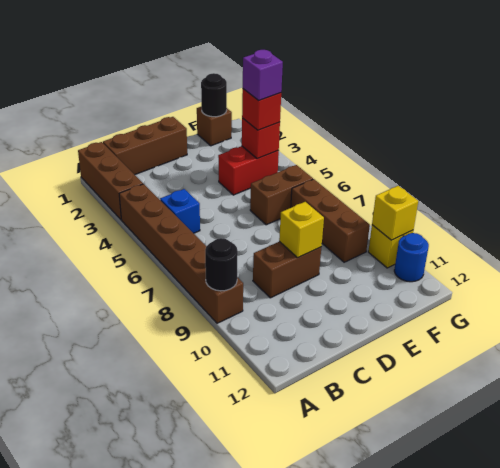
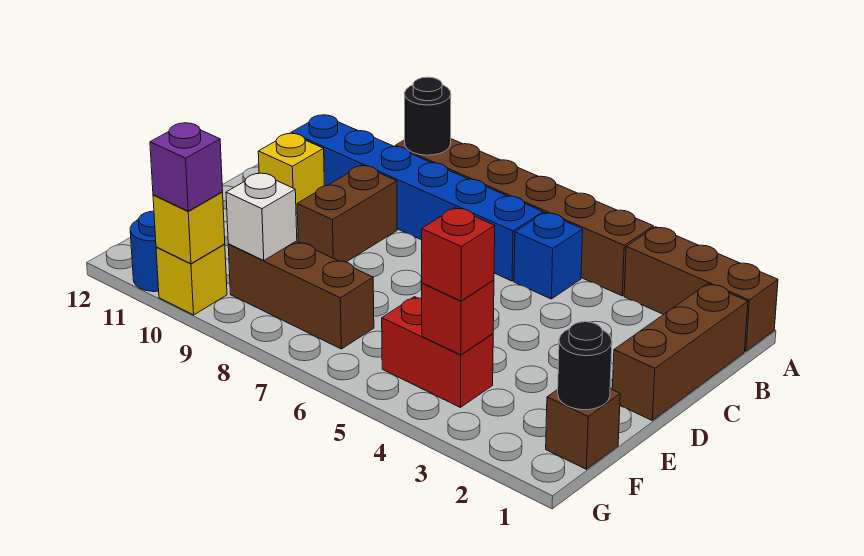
none -> blue 1x6 brick [291,115,543,281]
yellow 1x1 brick [279,202,324,258] -> yellow 1x1 brick moved to [258,133,324,214]
red 1x2 brick [218,146,279,195] -> red 1x2 brick turned to [382,297,493,407]
brown 1x2 brick [250,165,313,225] -> none
purple 1x1 brick [243,50,283,101] -> purple 1x1 brick moved to [150,123,223,211]
none -> white 1x1 brick [226,173,297,260]

